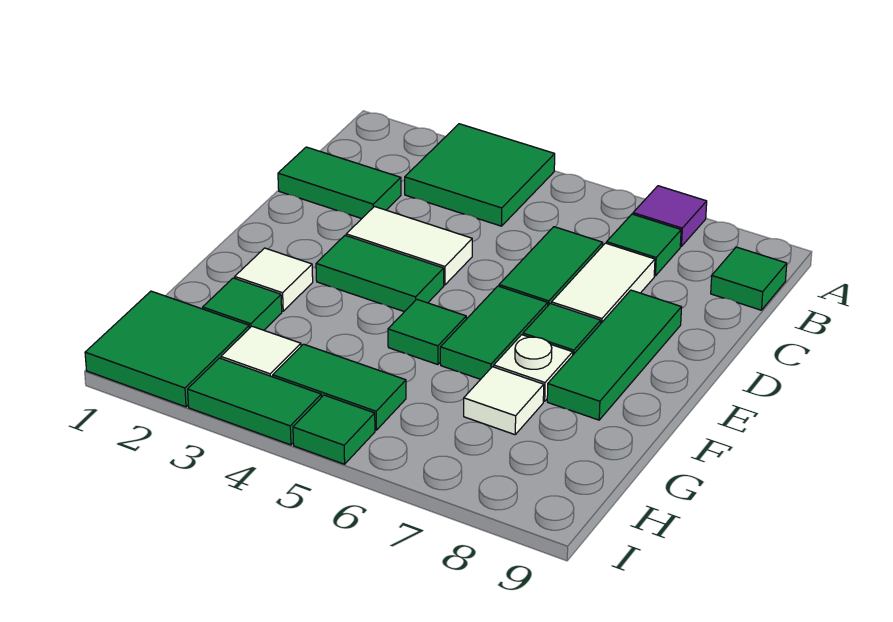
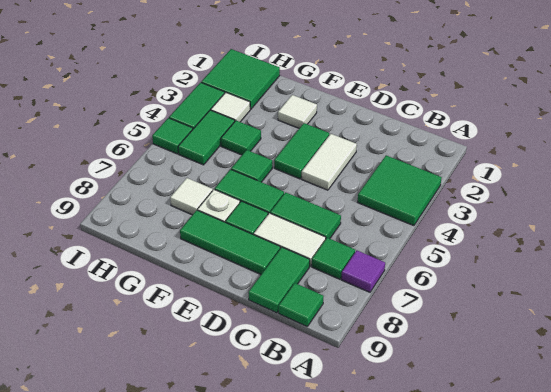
green 1x2 tile [278,147,401,219] -> green 1x2 tile moved to [249,247,310,313]
green 1x1 tile [203,278,282,330] -> green 1x1 tile moved to [221,121,261,155]

